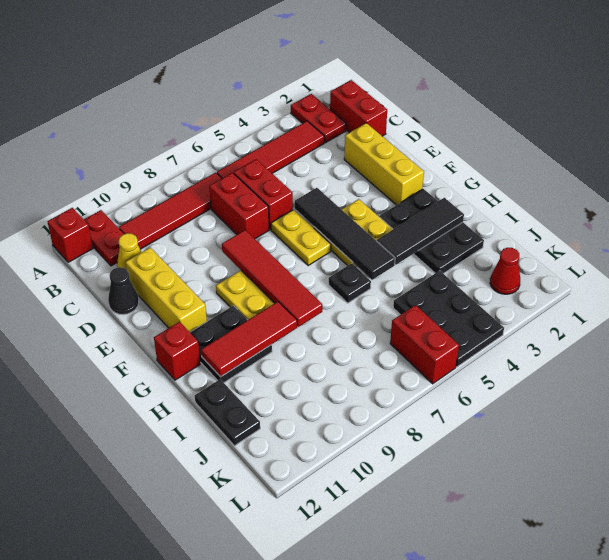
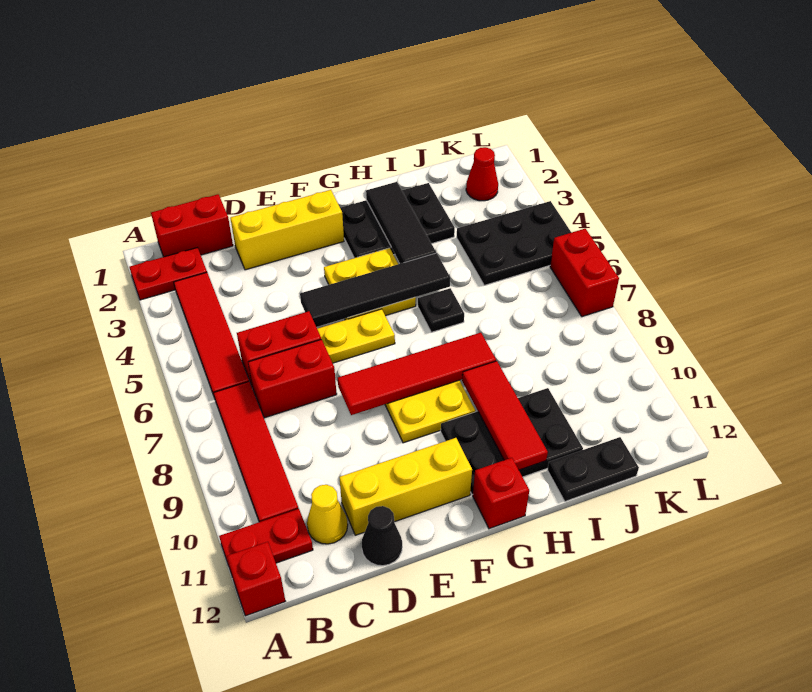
black 2x2 plate [190,306,272,382] -> black 2x3 plate [441,388,583,495]
red 1x2 brick [390,305,459,384] -> red 1x2 brick turned to [550,229,619,317]

